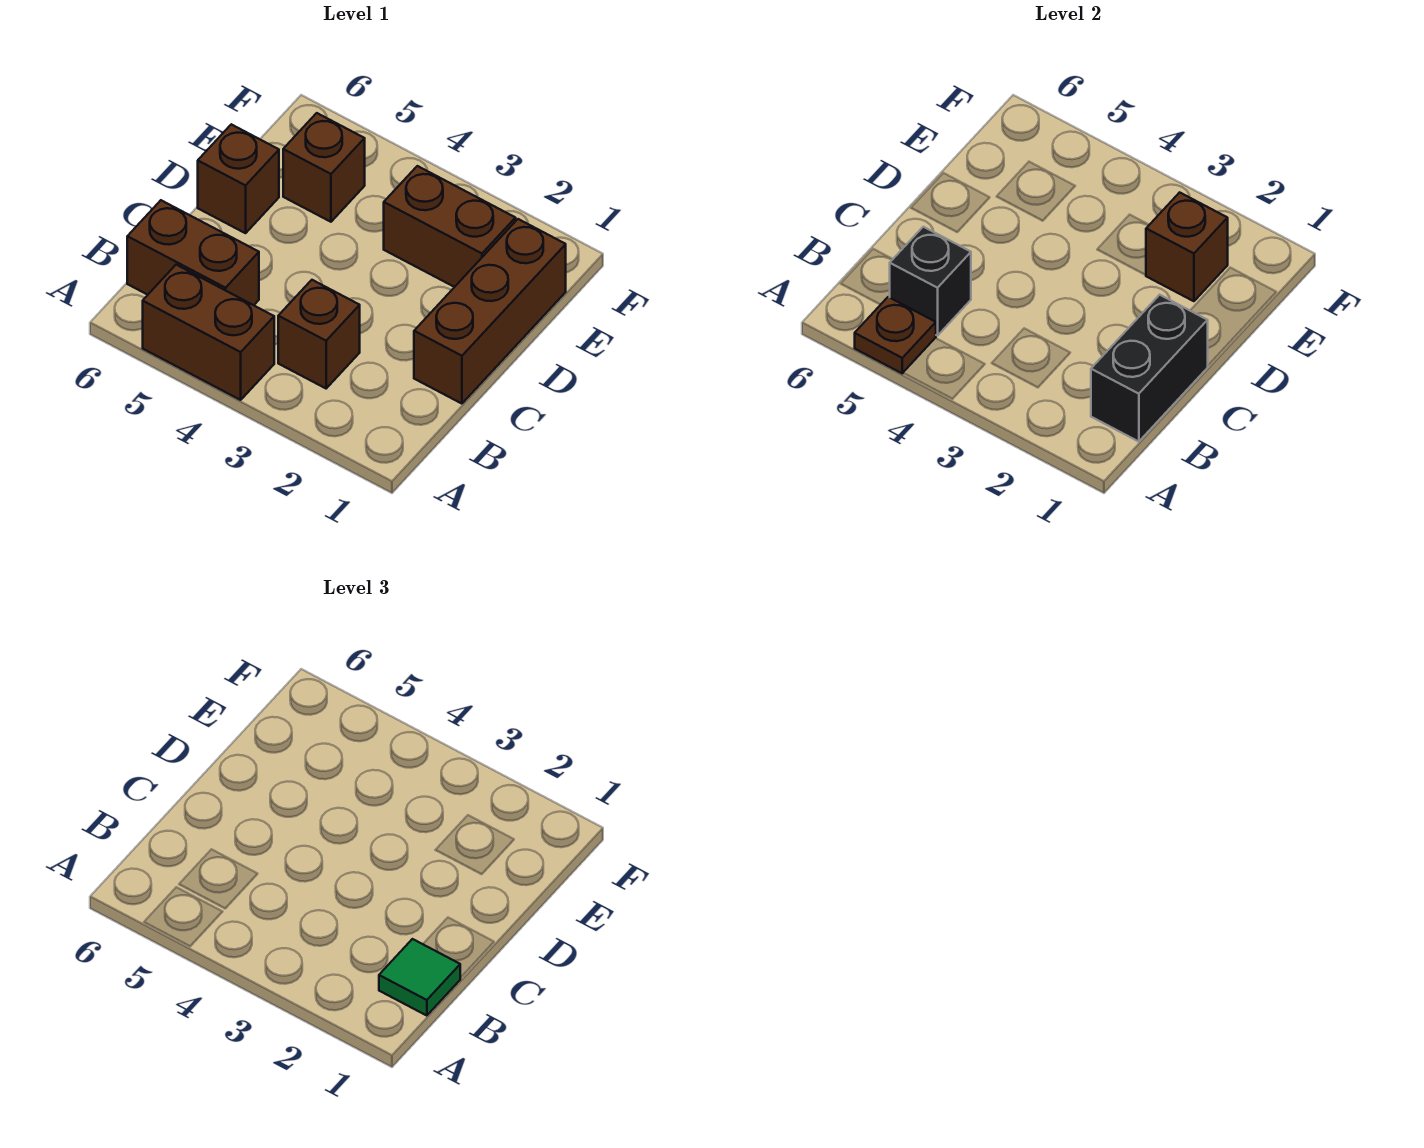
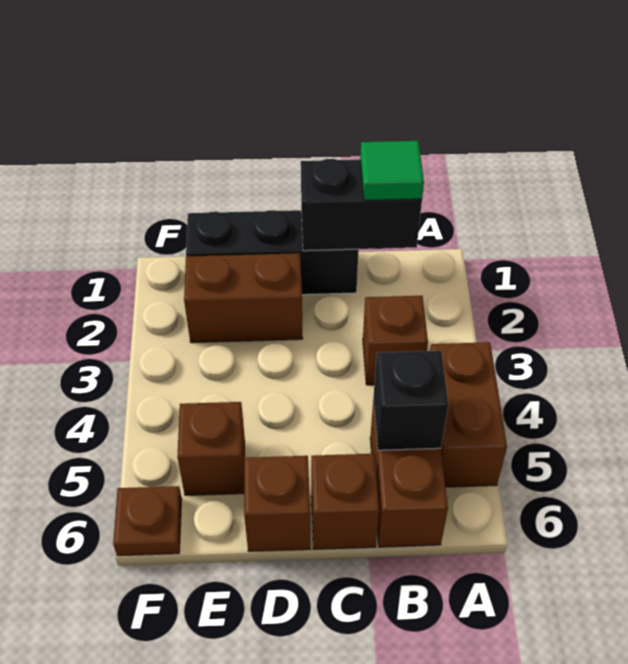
brown 1x1 plate [855,297,936,373] -> brown 1x1 plate moved to [113,486,182,556]
brown 1x3 brick [414,219,566,404] -> black 1x3 brick [186,210,359,295]
brown 1x2 brick [384,166,516,287] -> brown 1x2 brick turned to [184,253,303,343]
brown 1x1 brick [1146,192,1228,301] -> brown 1x1 brick moved to [311,454,379,549]

